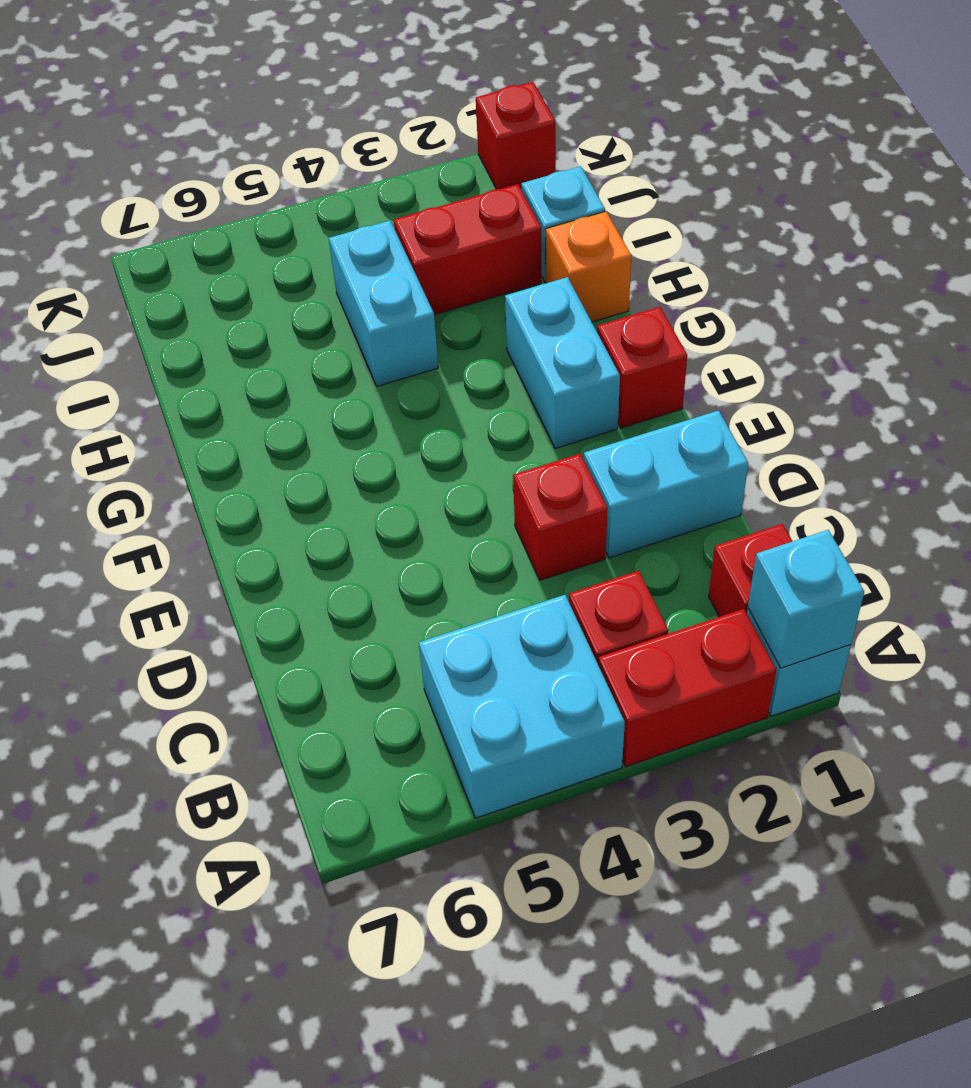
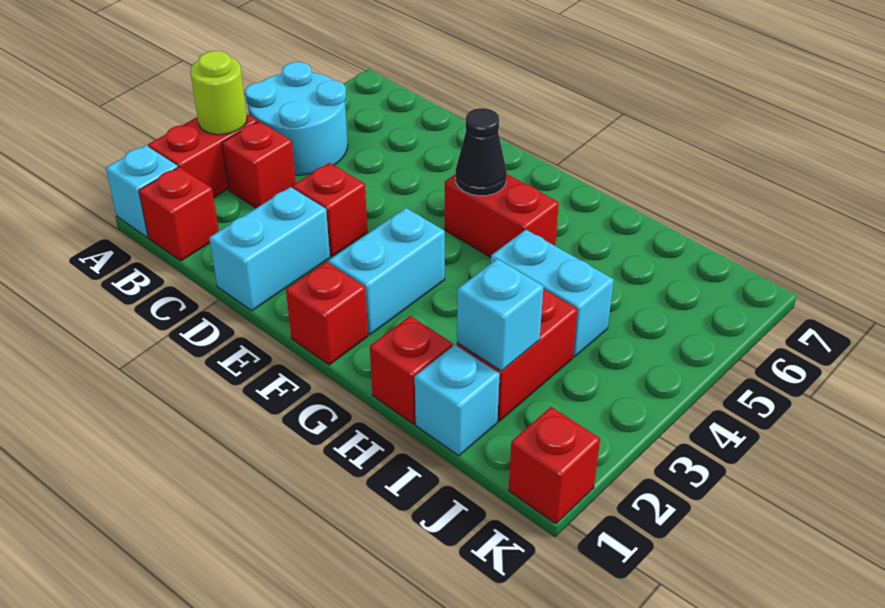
cyan 1x1 brick [748,530,864,668] -> cyan 1x1 brick moved to [457,259,544,371]
none -> lime 1x1 round brick [190,51,247,135]
cyan 2x2 brick [419,595,625,818] -> cyan 2x2 round brick [245,62,348,175]
cyan 1x2 brick [505,277,620,449] -> cyan 1x2 brick turned to [329,208,445,335]
none -> red 1x2 brick [445,174,559,257]
none -> black 1x1 cone [455,108,507,196]
orange 1x1 brick [546,211,631,322] -> red 1x1 brick [370,316,453,424]

